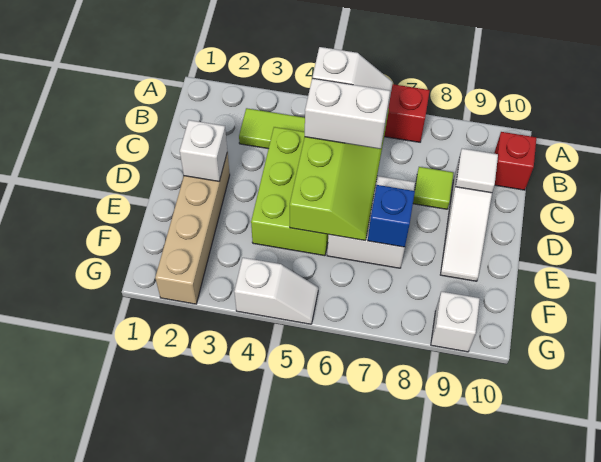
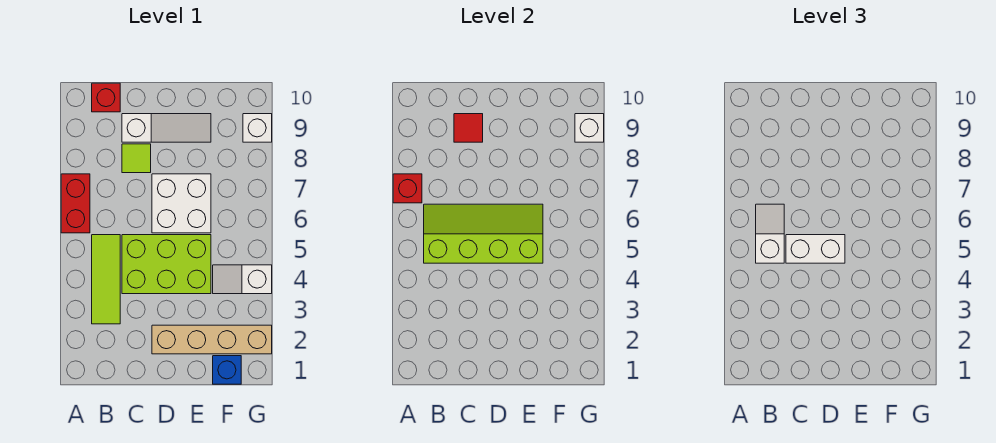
none -> red 1x1 brick [393,174,422,203]
white 1x2 brick [305,78,390,149] -> white 1x2 brick turned to [786,235,845,263]
white 1x1 tile [456,149,498,193] -> red 1x1 tile [454,114,483,142]
white 1x1 brick [180,120,227,181] -> white 1x1 brick moved to [575,114,604,142]
blue 1x1 brick [368,185,415,247] -> blue 1x1 brick moved to [213,356,241,384]
white 1x2 slope [234,258,318,324] -> white 1x2 slope turned to [213,265,272,294]

